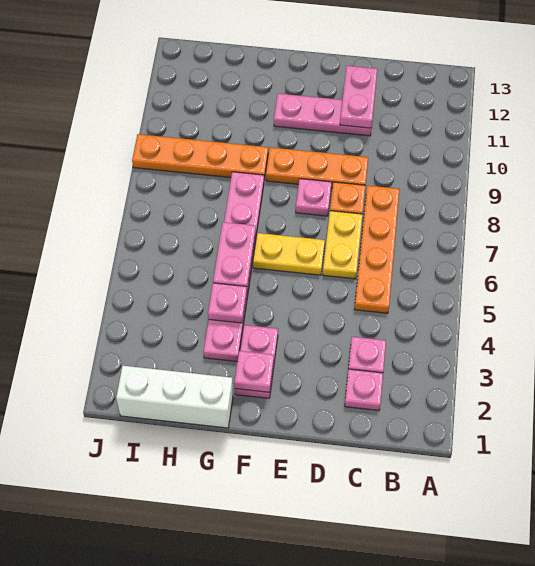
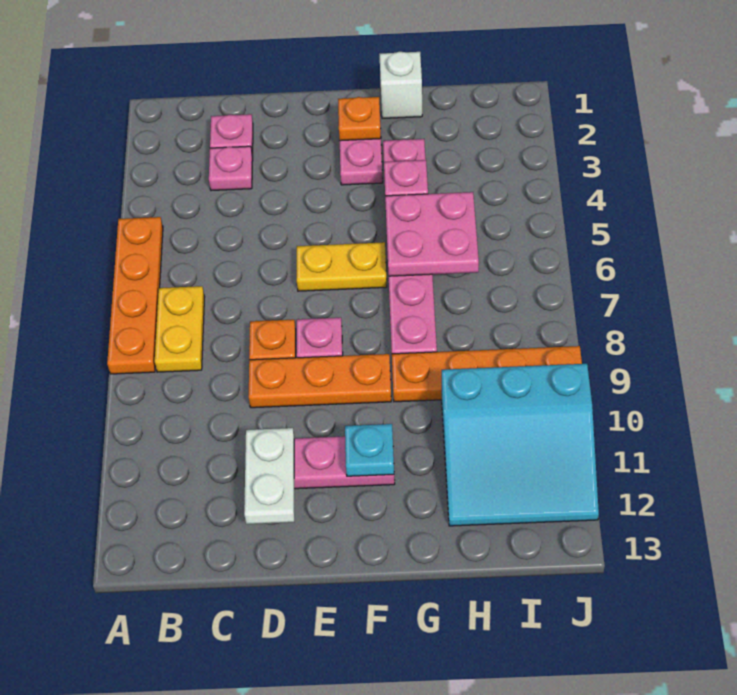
orange 1x4 plate [354,186,400,313] -> orange 1x4 plate moved to [107,217,163,374]
yellow 1x2 plate [323,211,363,279] -> yellow 1x2 plate moved to [155,286,204,372]
pink 1x2 plate [340,66,378,128] -> white 1x2 plate [244,428,294,524]
pink 1x1 plate [235,351,274,392] -> orange 1x1 plate [338,97,381,141]
none -> cyan 1x1 plate [345,424,394,476]
white 1x3 brick [116,366,233,428] -> white 1x1 brick [379,52,422,119]
pink 1x2 plate [213,222,256,289] -> pink 2x2 plate [385,192,479,276]
none -> cyan 3x3 slope [442,364,599,526]

